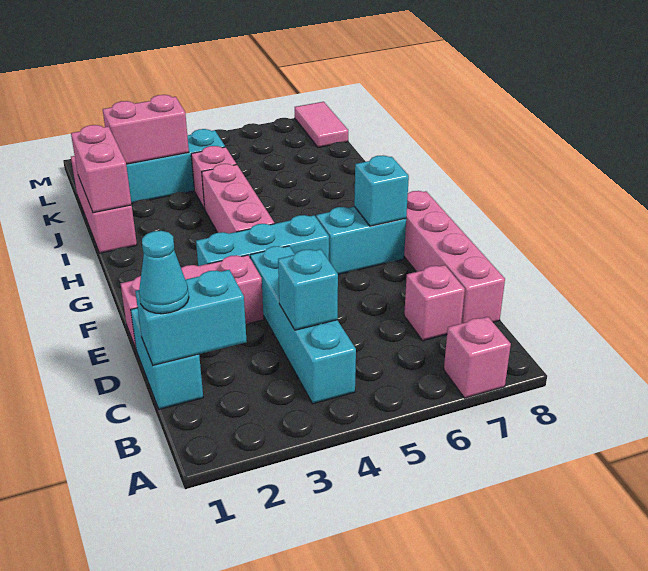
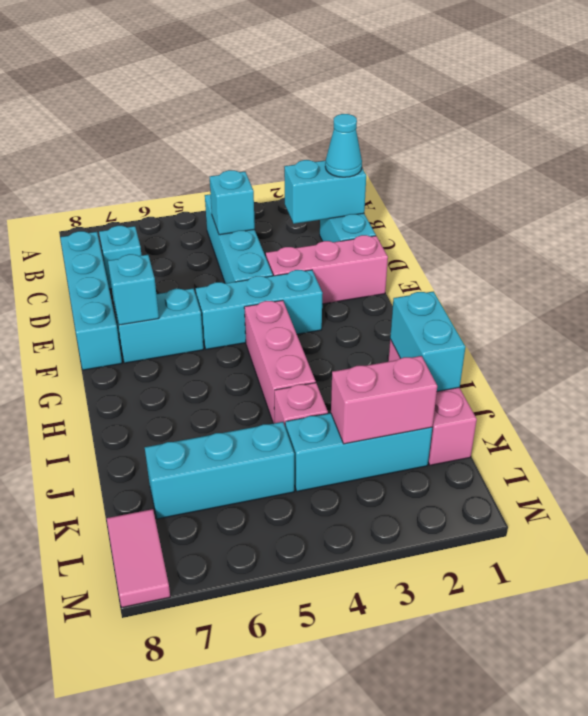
pink 1x1 brick [444,317,511,398] -> none
pink 1x1 brick [404,265,465,341] -> cyan 1x1 brick [99,226,142,289]
pink 1x4 brick [404,191,505,323] -> cyan 1x4 brick [60,231,122,370]
pink 1x2 brick [71,125,132,213] -> cyan 1x2 brick [390,291,465,392]
none -> cyan 1x3 brick [145,422,294,519]

